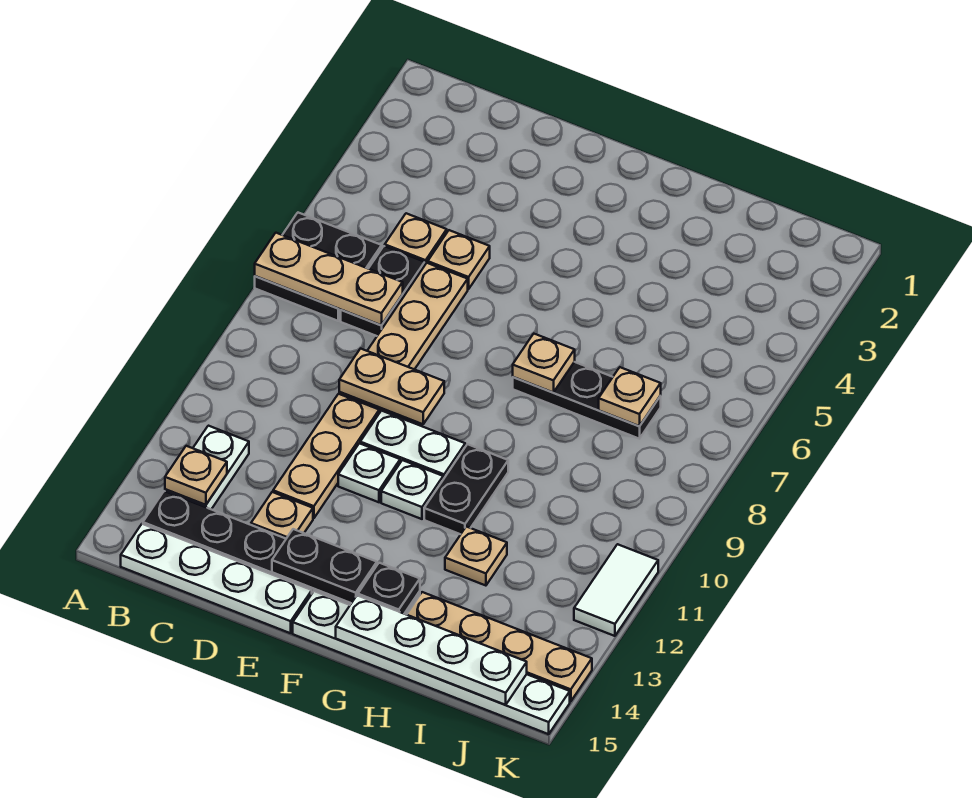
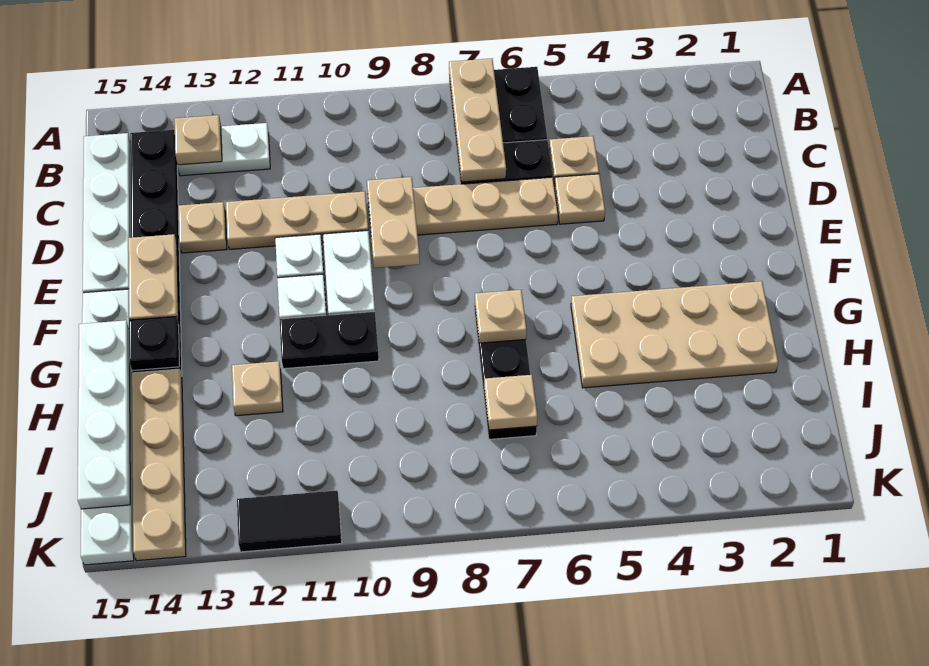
black 1x2 plate [272,529,377,603] -> tan 1x2 plate [128,234,179,324]
none -> tan 2x4 plate [571,281,778,388]
white 1x2 tile [574,544,658,636] -> black 1x2 tile [237,491,342,552]

